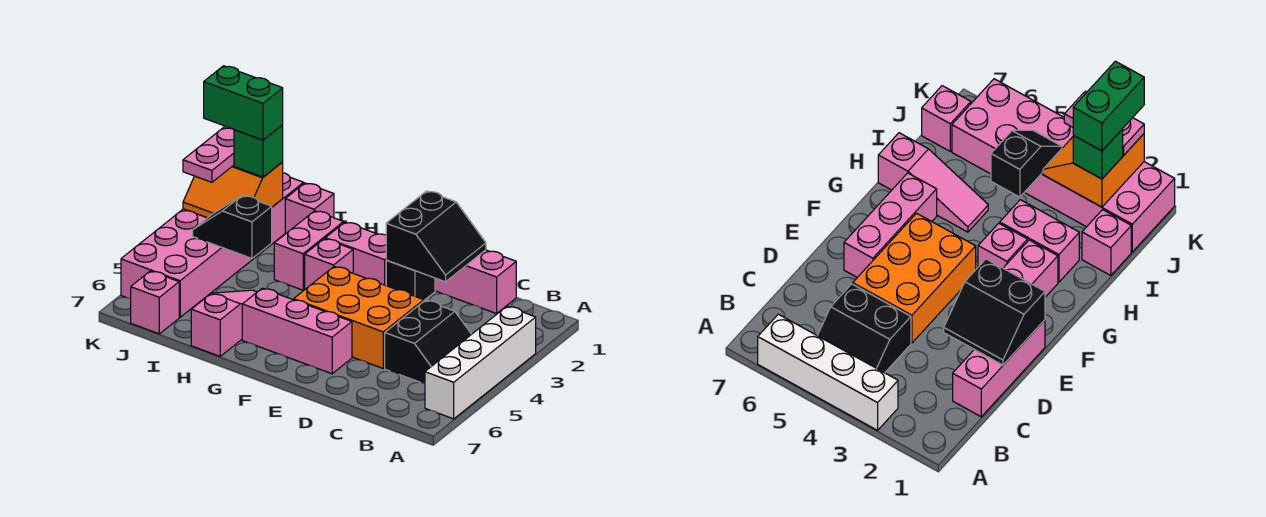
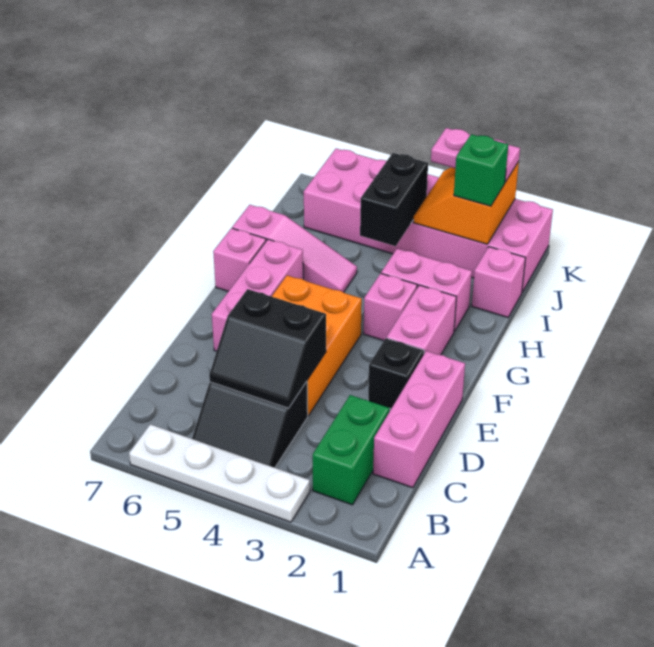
white 1x4 brick [425,306,536,419] -> white 1x4 plate [129,424,310,522]
black 2x2 slope [386,191,486,282] -> black 2x2 slope moved to [209,289,326,408]
black 1x2 slope [193,195,272,258] -> black 1x2 brick [360,153,428,246]
green 1x2 brick [204,66,283,140] -> green 1x2 brick moved to [313,395,389,505]
pink 1x1 brick [131,271,179,334] -> pink 1x1 brick moved to [213,228,266,291]

